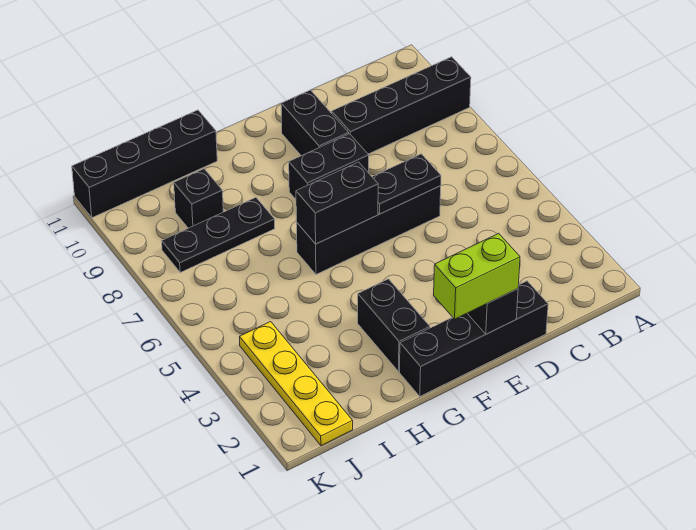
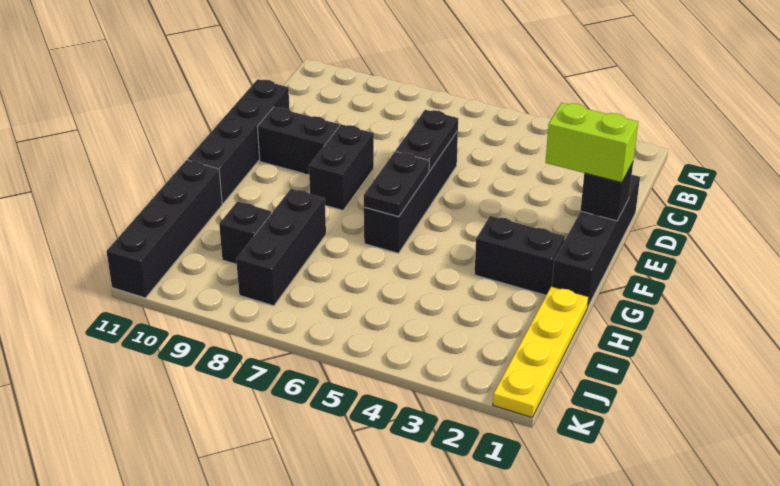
black 1x4 brick [332,57,471,154] -> black 1x4 brick moved to [188,79,290,204]
lime 1x2 brick [434,233,520,319] -> lime 1x2 brick turned to [545,103,638,183]
black 1x2 brick [296,162,378,244] -> black 1x2 plate [364,151,429,217]
black 1x3 plate [162,197,275,272] -> black 1x3 brick [236,189,326,306]
yellow 1x4 plate [240,322,353,446] -> yellow 1x4 plate turned to [493,286,589,417]

